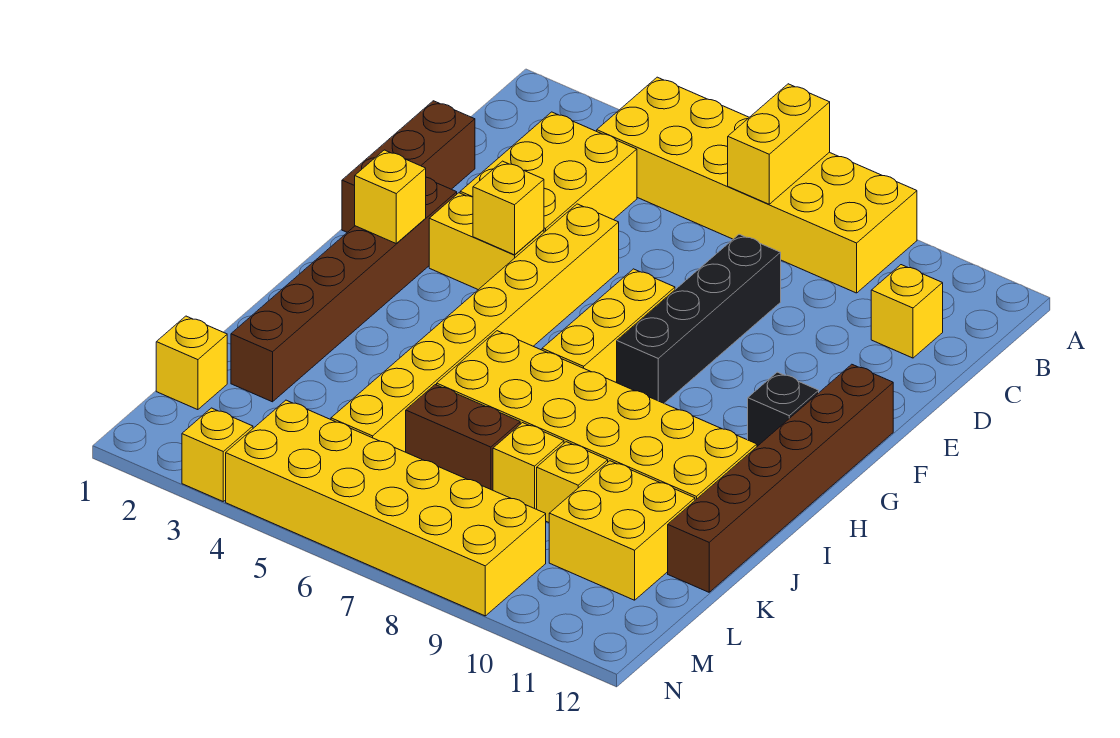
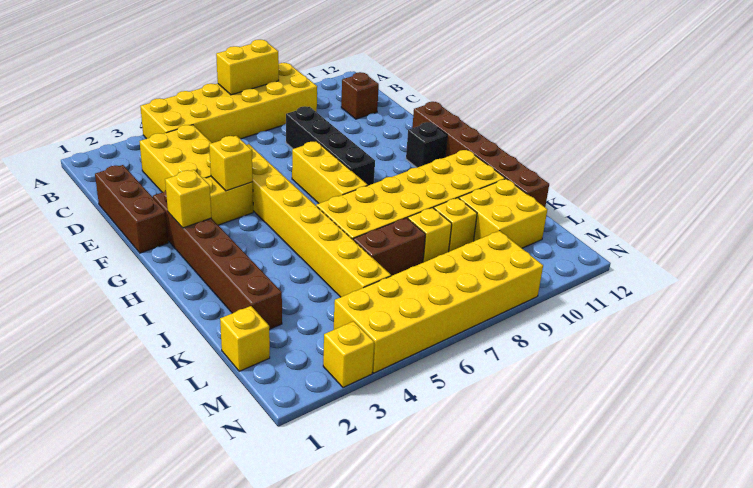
yellow 1x2 brick [728,84,830,204] -> yellow 1x2 brick turned to [216,40,279,95]
yellow 1x1 brick [871,265,943,358] -> brown 1x1 brick [341,72,379,119]

